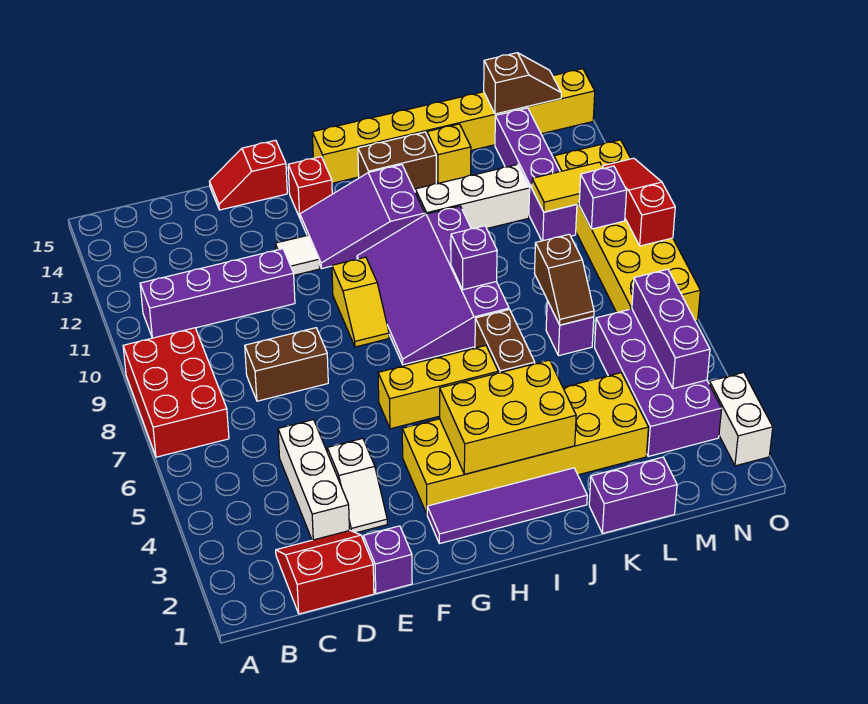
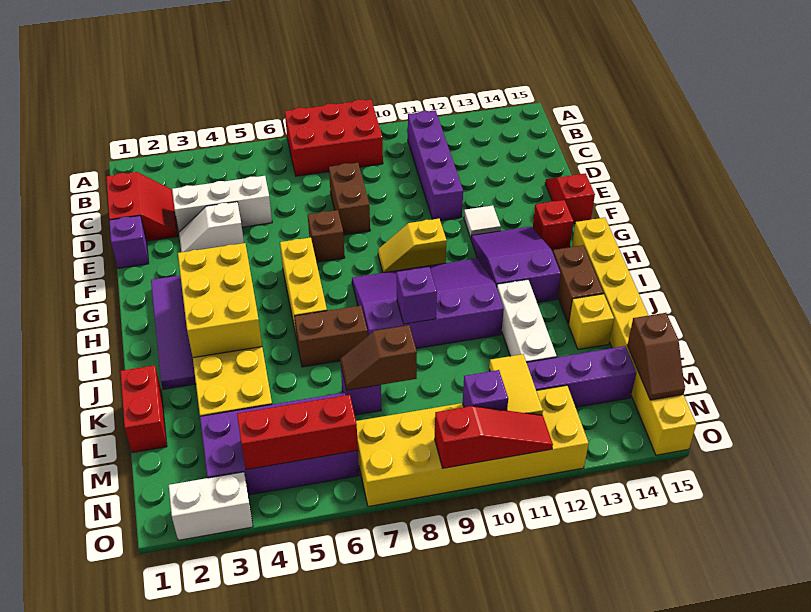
none -> brown 1x1 brick [308,210,345,262]
purple 1x2 brick [589,457,677,534] -> red 1x2 brick [120,365,167,453]
purple 1x3 brick [632,269,710,389] -> red 1x3 brick [237,395,358,470]

